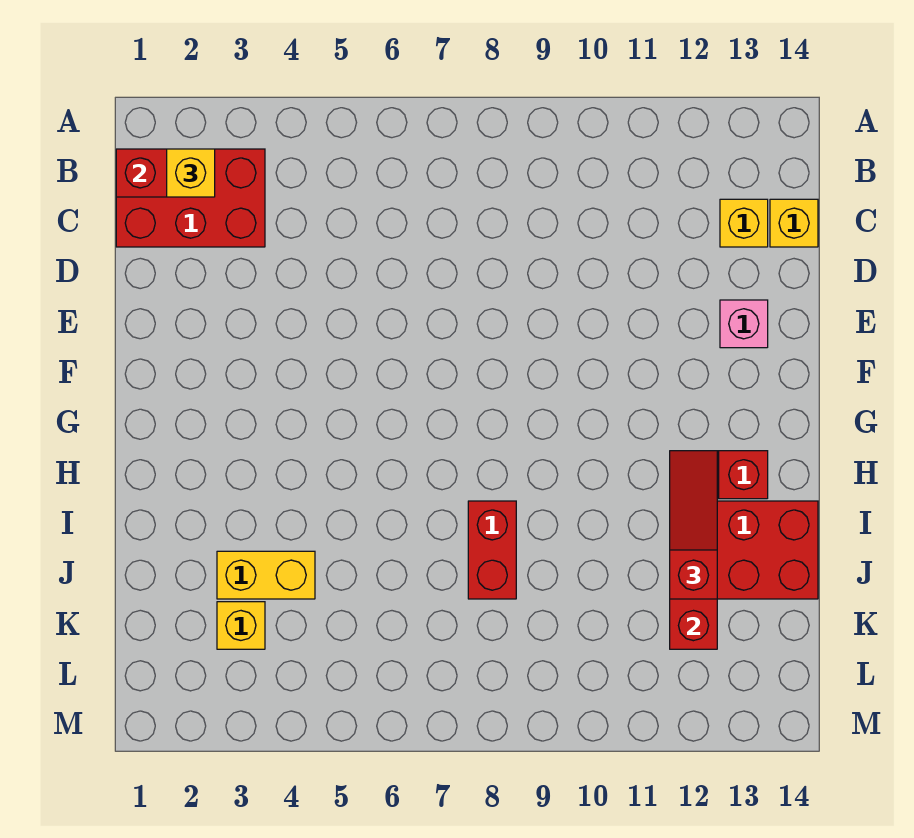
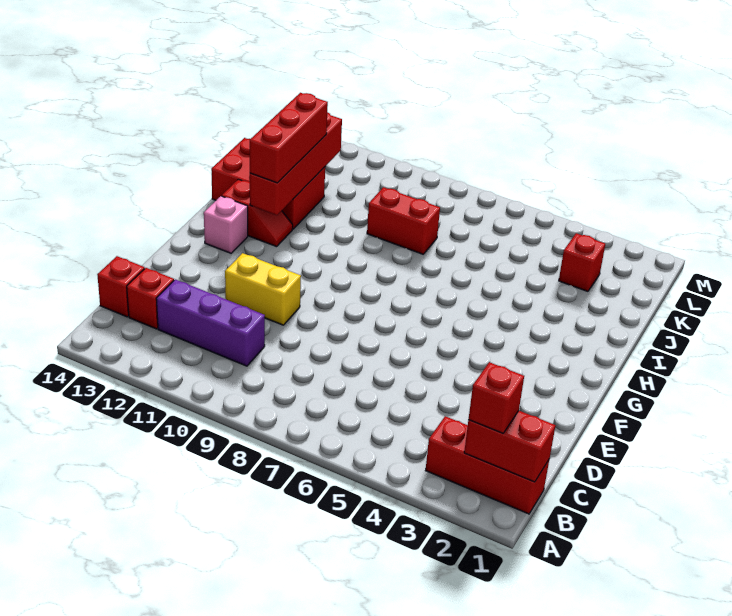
red 2x3 brick [116,149,265,247] -> red 1x3 brick [426,416,549,514]
yellow 1x1 brick [167,149,215,197] -> red 1x1 brick [469,362,524,433]
none -> purple 1x3 brick [156,279,265,366]
yellow 1x1 brick [720,199,768,247] -> red 1x1 brick [127,268,174,329]
yellow 1x1 brick [770,199,818,247] -> red 1x1 brick [97,256,145,317]
pink 1x1 brick [720,300,768,348] -> pink 1x1 brick moved to [204,196,248,253]
red 1x3 slope [670,451,717,599] -> red 1x3 brick [250,93,328,183]
red 1x2 brick [468,501,516,599] -> red 1x2 brick turned to [367,187,440,254]
yellow 1x2 brick [217,551,315,599] -> yellow 1x2 brick moved to [225,253,301,325]
yellow 1x1 brick [217,602,265,649] -> red 1x1 brick [559,233,605,291]

